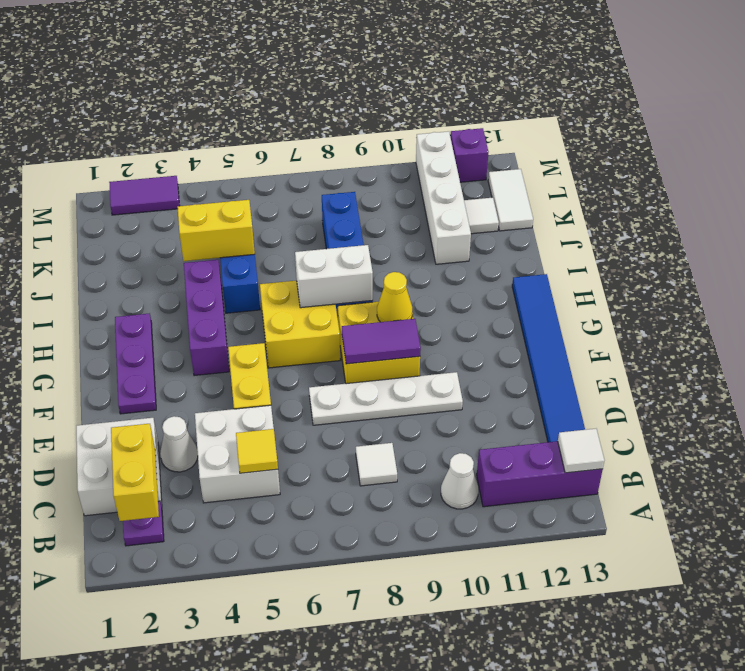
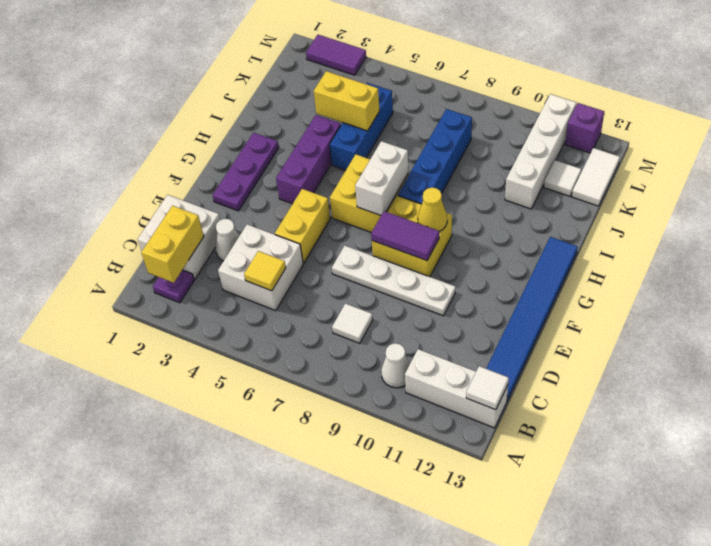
purple 1x3 brick [477,441,603,507] -> white 1x3 brick [405,349,508,428]
white 1x2 brick [295,245,373,308] -> white 1x2 brick turned to [355,141,408,216]

